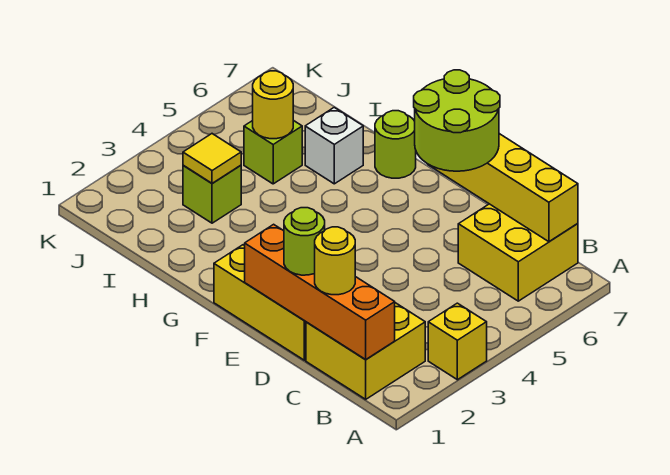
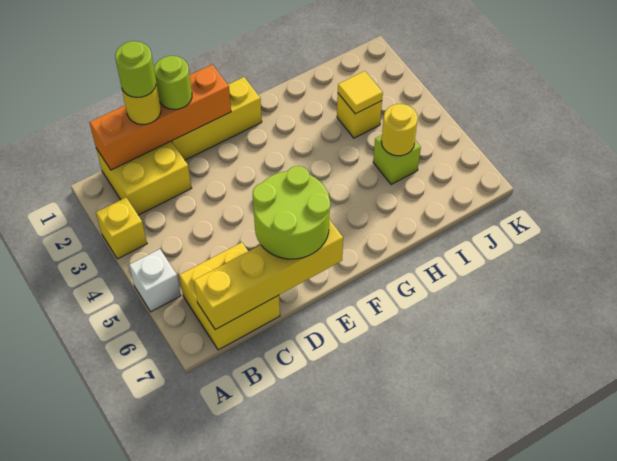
lime 1x1 round brick [375,111,416,178] -> lime 1x1 round brick moved to [115,41,156,98]
white 1x1 brick [305,107,363,184] -> white 1x1 brick moved to [129,249,181,312]
lime 1x1 brick [183,165,241,223] -> yellow 1x1 brick [337,94,382,138]

